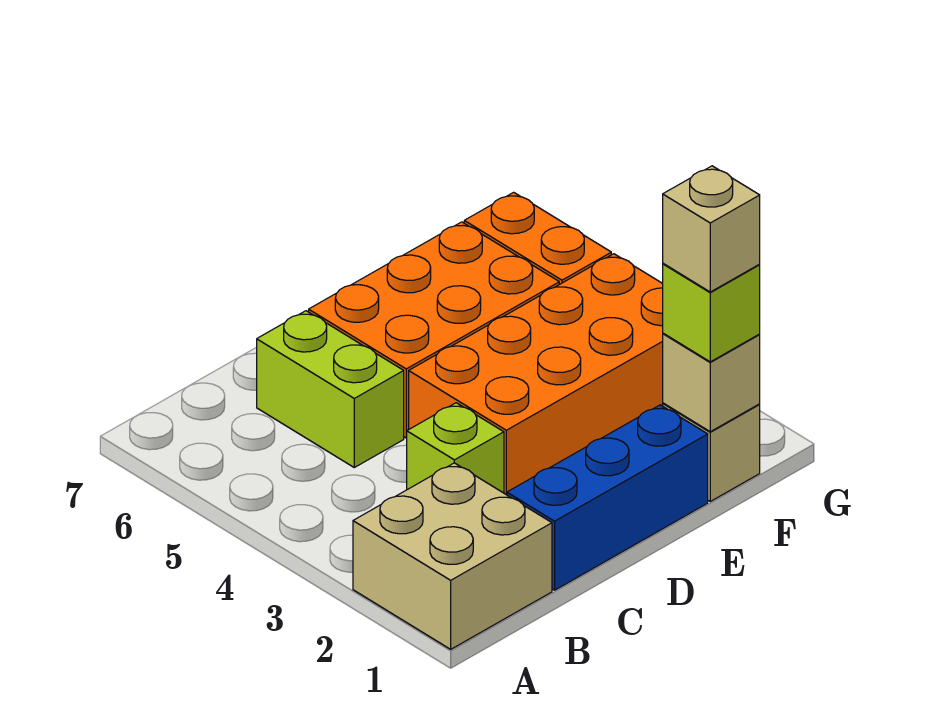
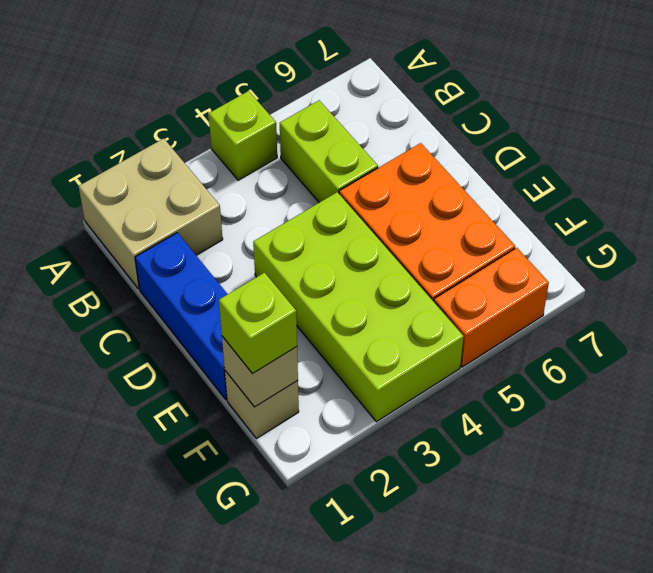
lime 1x1 brick [407,403,504,493] -> lime 1x1 brick moved to [209,91,277,180]
lime 1x2 brick [257,311,404,467] -> lime 1x2 brick turned to [280,100,378,202]
orange 2x4 brick [409,254,663,495] -> lime 2x4 brick [253,192,464,422]
tan 1x1 brick [663,166,760,292] -> none

